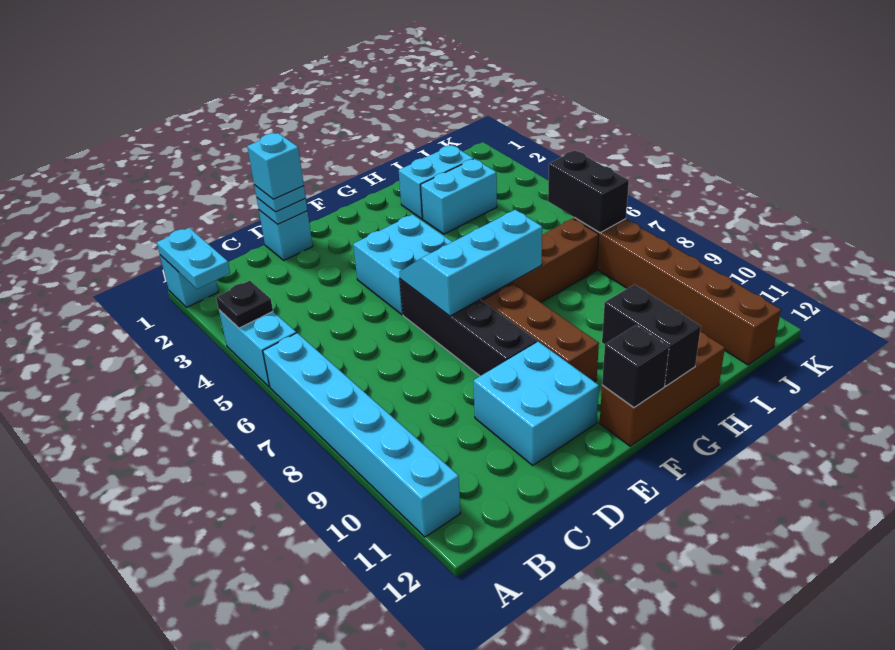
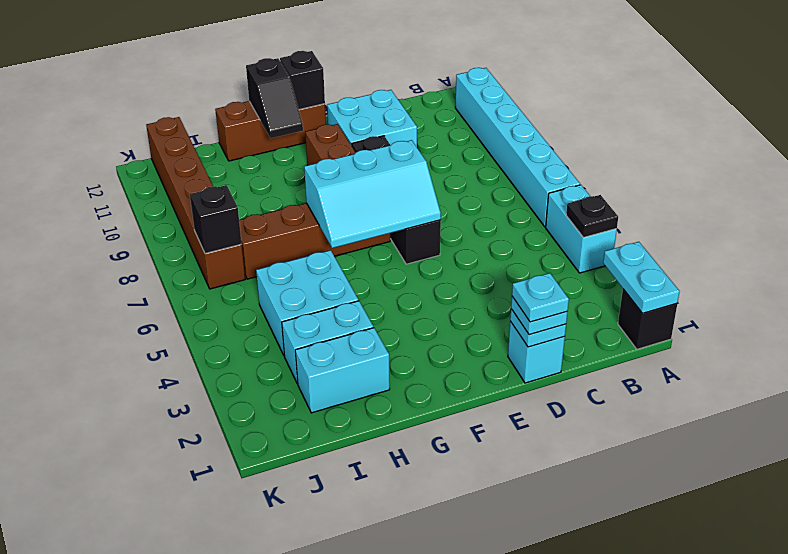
cyan 1x1 brick [160,255,218,307] -> black 1x1 brick [618,289,677,349]
cyan 1x1 brick [247,133,304,199] -> cyan 1x1 plate [512,273,569,322]
cyan 2x2 brick [353,214,452,315] -> cyan 2x2 brick moved to [256,250,358,355]
black 1x2 brick [602,284,701,386] -> black 1x2 slope [246,58,303,138]
black 1x2 brick [548,151,629,233] -> black 1x1 brick [190,185,242,254]

